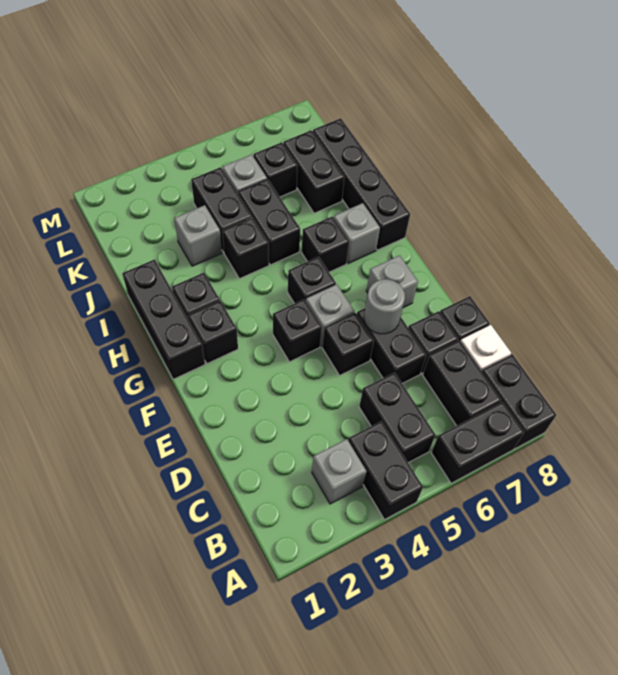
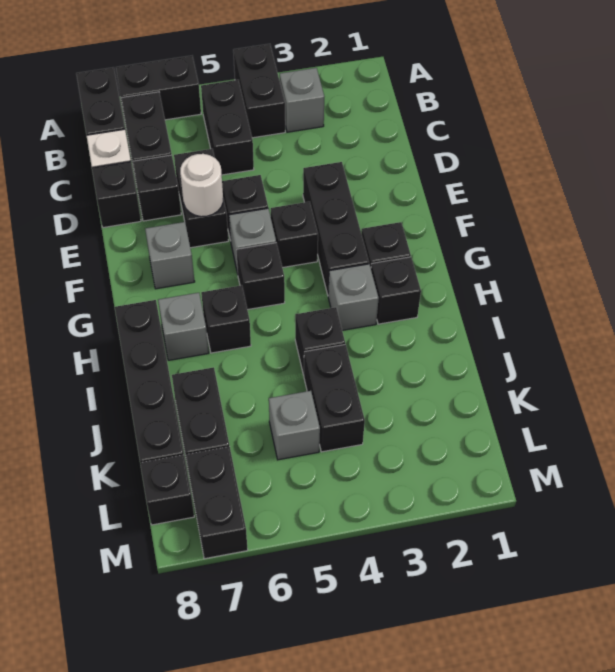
grey 1x1 round brick [364,279,405,334] -> white 1x1 round brick [180,154,223,217]
black 1x3 brick [122,260,205,379] -> black 1x3 brick moved to [303,162,369,295]
black 1x2 brick [238,179,300,265] -> black 1x2 brick moved to [186,447,248,559]
grey 1x1 brick [174,205,222,266] -> grey 1x1 brick moved to [328,264,379,330]
black 1x1 brick [253,142,298,197] -> black 1x1 brick moved to [140,455,194,525]

